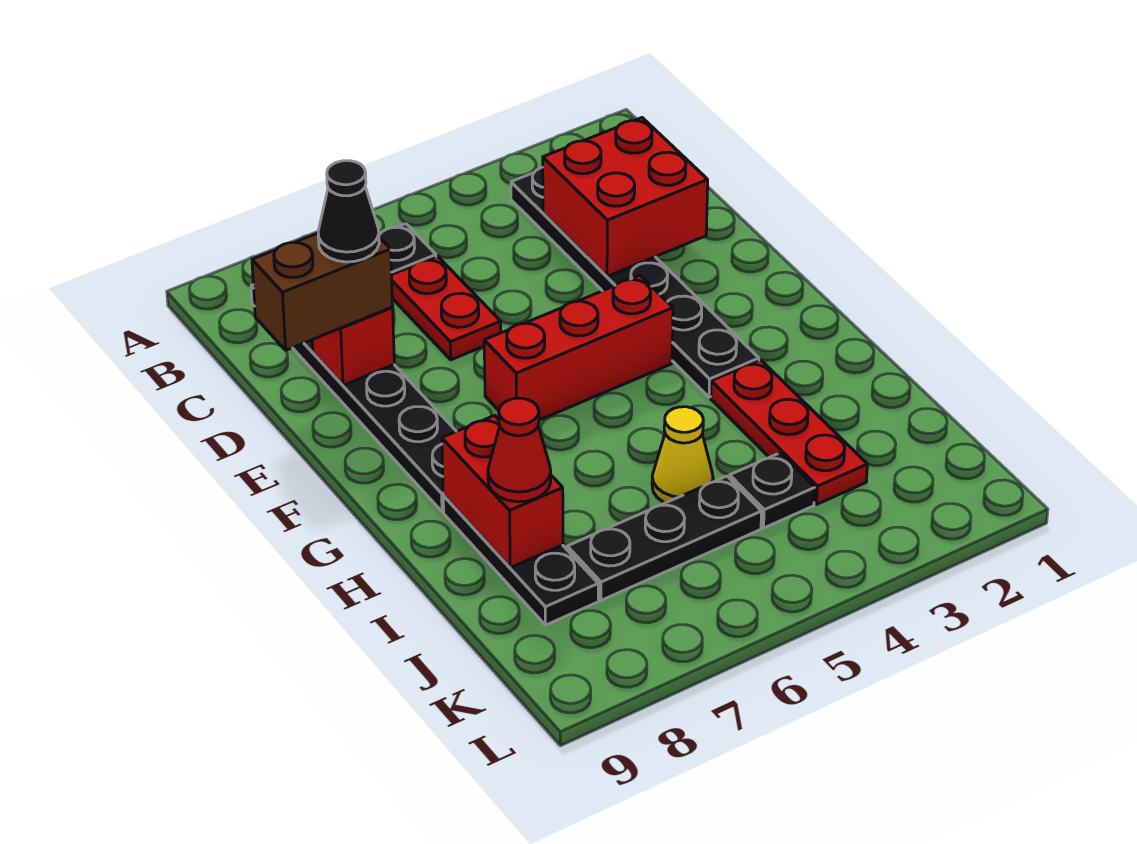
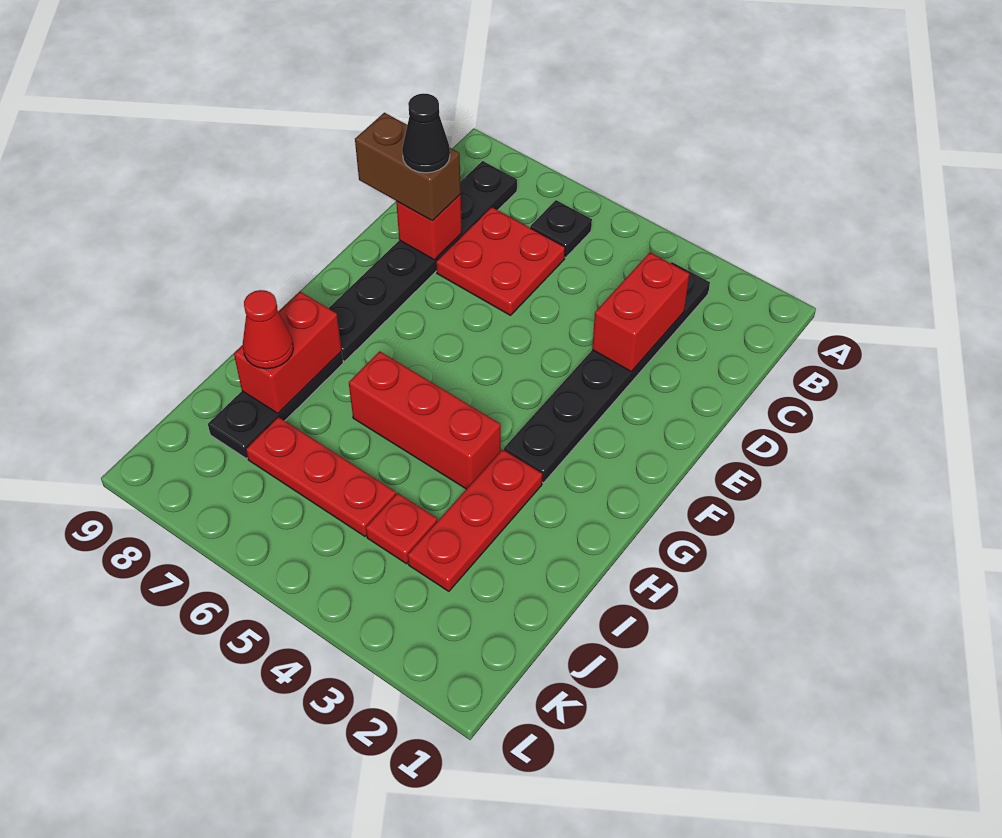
red 2x2 brick [543,118,708,276] -> red 1x2 brick [592,253,689,372]
red 1x2 plate [392,256,501,360] -> red 2x2 plate [436,207,565,315]
red 1x3 brick [484,276,673,420] -> red 1x3 brick moved to [349,351,501,489]
yellow 1x1 cone [652,407,713,503] -> none
black 1x1 plate [730,453,815,528] -> red 1x1 plate [366,493,437,564]
black 1x3 plate [567,476,762,600] -> red 1x3 plate [246,417,396,536]

